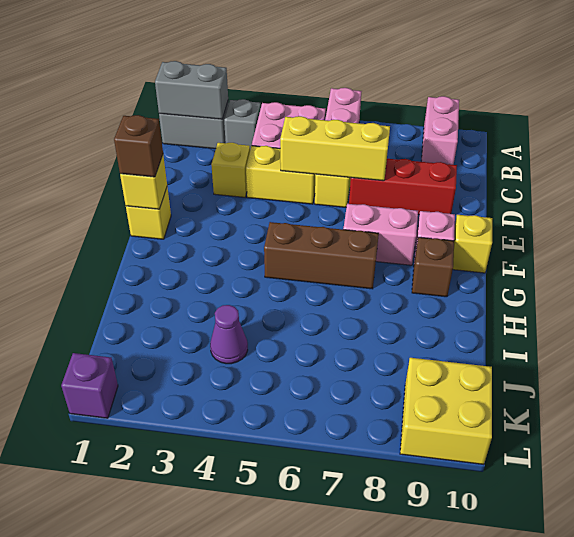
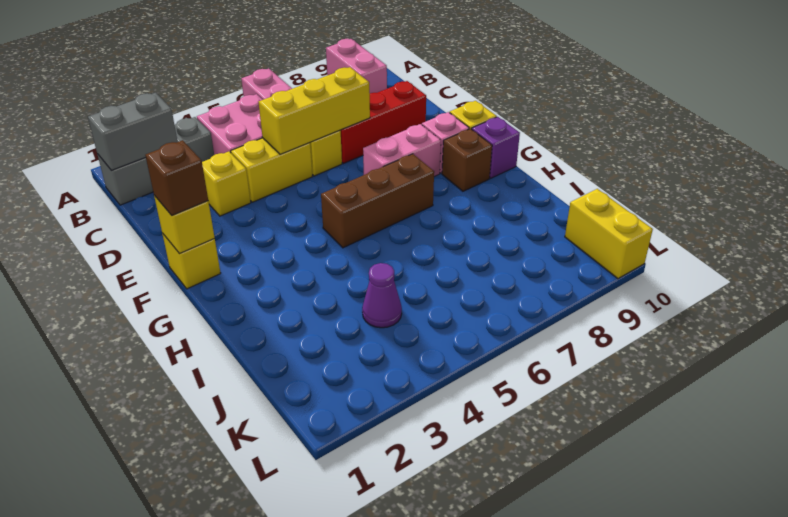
yellow 2x2 brick [400,358,492,464] -> yellow 1x2 brick [565,189,653,279]
purple 1x1 brick [61,353,118,418] -> purple 1x1 brick moved to [472,117,520,178]

